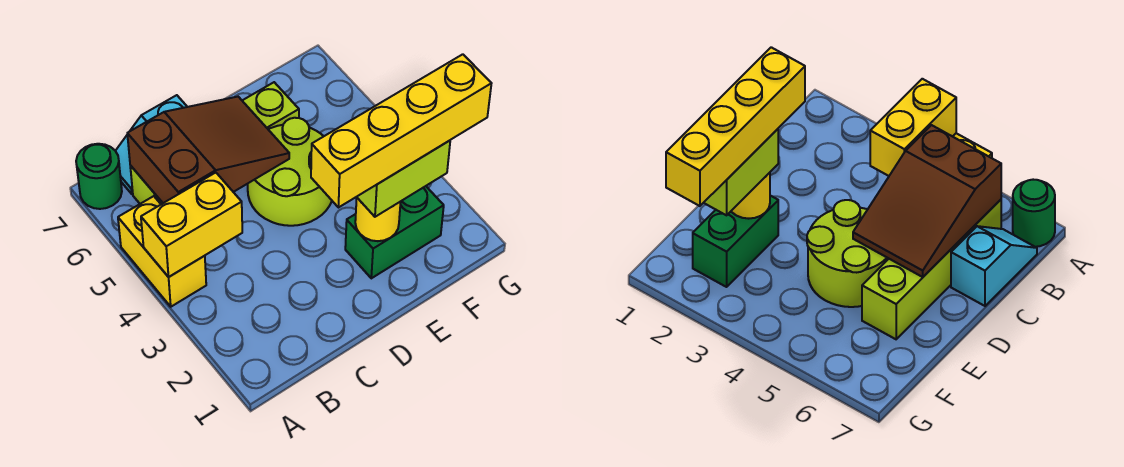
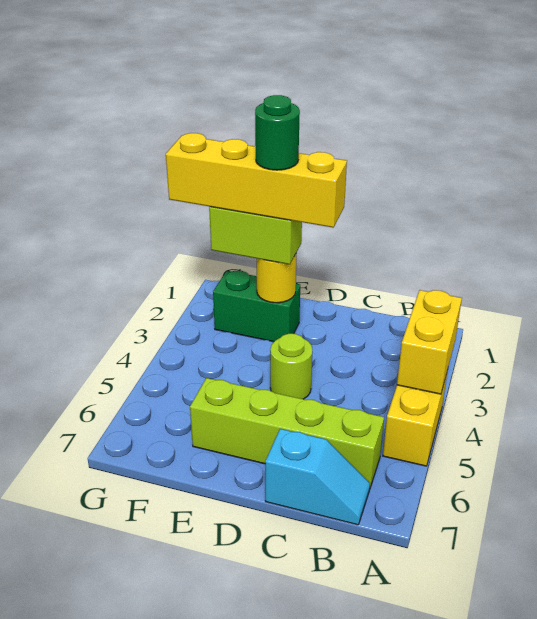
yellow 1x2 brick [141,173,242,277] -> yellow 1x2 brick turned to [397,290,462,394]
green 1x1 round brick [76,144,122,209] -> green 1x1 round brick moved to [255,95,300,170]
brown 2x3 slope [127,97,289,203] -> none
lime 2x2 round brick [248,118,332,226] -> lime 1x1 round brick [270,334,312,399]

